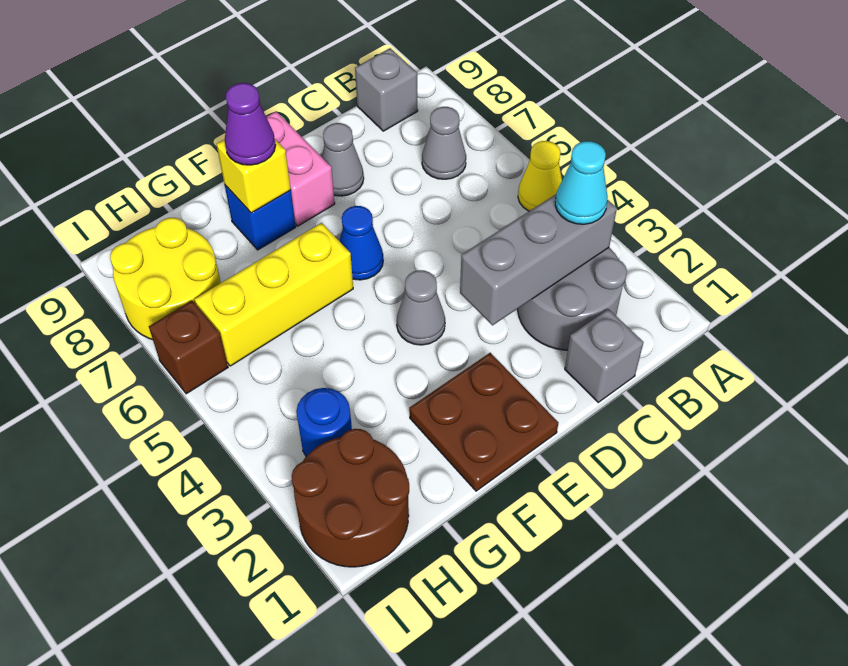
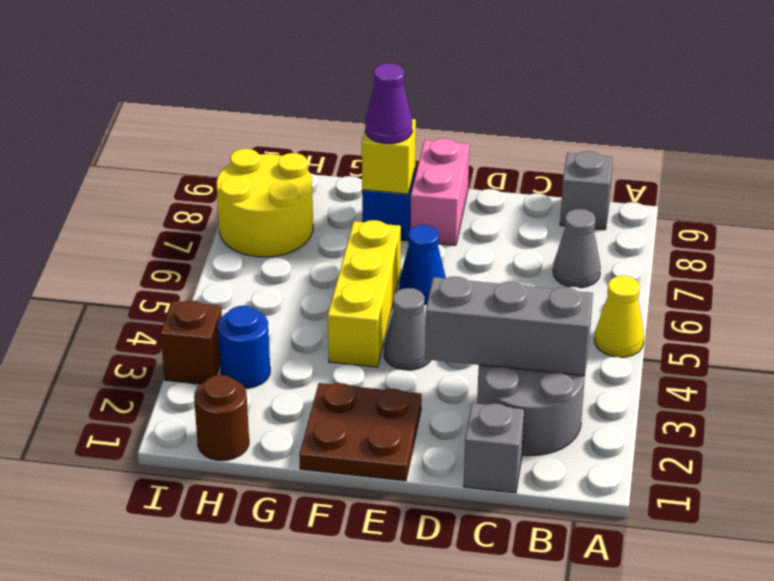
cyan 1x1 cone [555,141,608,224] -> none
grey 1x1 cone [322,123,364,196] -> none
yellow 1x3 brick [194,223,353,366] -> yellow 1x3 brick turned to [328,220,401,367]
brown 2x2 round brick [292,429,409,567] -> brown 1x1 round brick [194,375,249,460]
brown 1x1 brick [149,301,228,394] -> brown 1x1 brick moved to [161,300,222,384]

